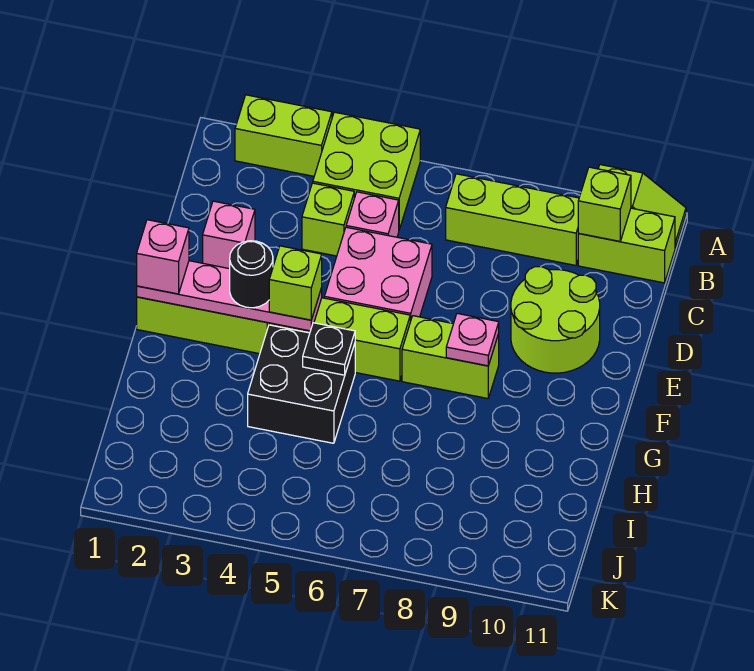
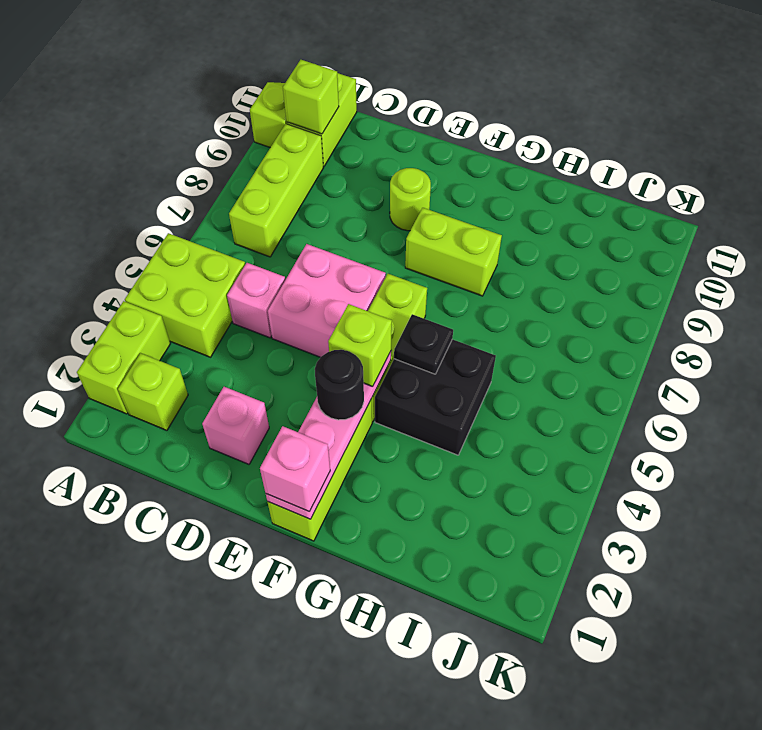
lime 1x1 brick [302,183,354,256] -> lime 1x1 brick moved to [118,353,188,430]
lime 2x2 round brick [511,267,600,373] -> lime 1x1 round brick [390,168,431,231]
lime 1x2 brick [402,316,499,399] -> lime 1x2 brick turned to [405,208,502,296]
pink 1x1 plate [446,313,499,366] -> none

